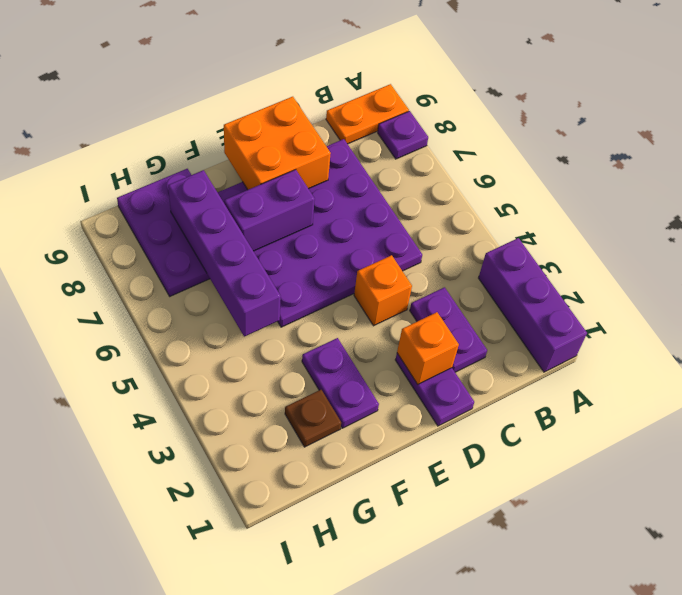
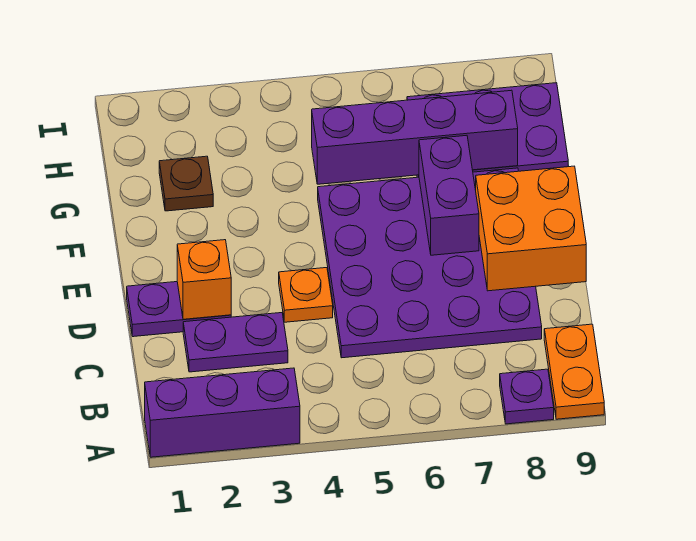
orange 1x1 brick [354,255,412,326] -> orange 1x1 plate [279,268,333,322]
purple 1x2 plate [302,338,379,428] -> none

